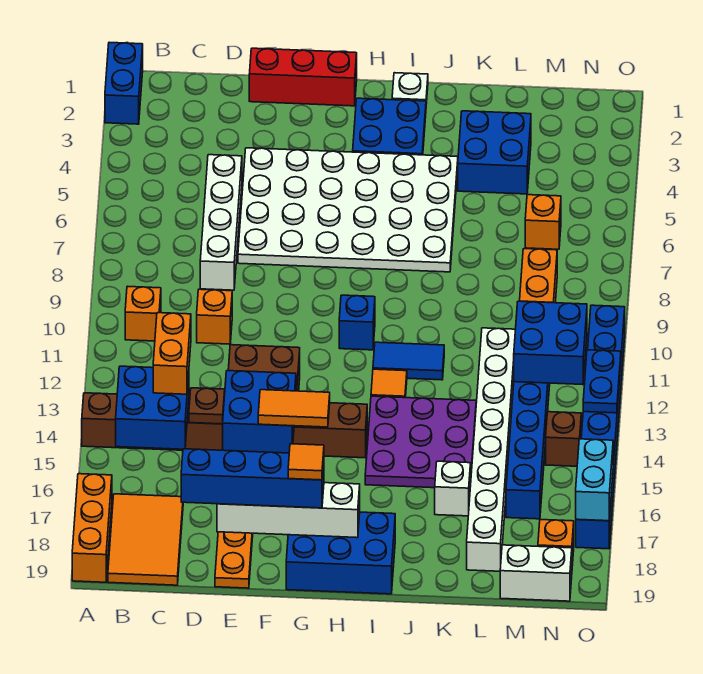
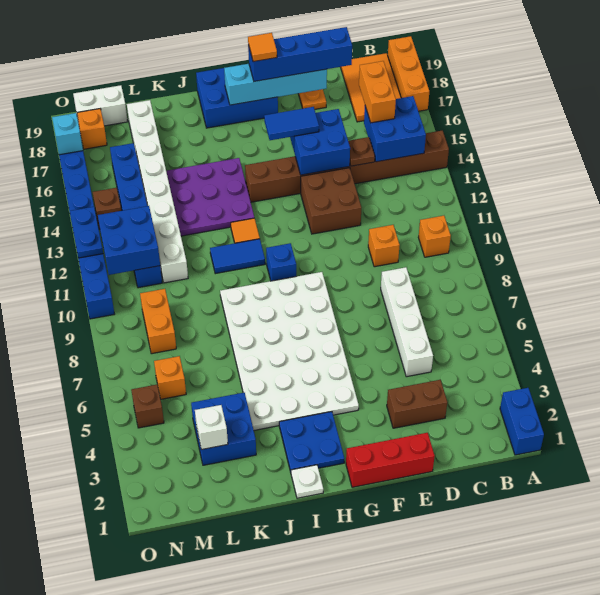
orange 1x2 brick [153,313,191,394] -> orange 1x2 brick moved to [359,61,396,123]
none -> brown 1x2 brick [387,380,447,428]
white 4x6 plate [238,148,458,272] -> white 4x6 plate turned to [220,272,359,430]
white 1x4 brick [217,483,360,538] -> cyan 1x4 brick [224,64,327,105]
orange 1x2 tile [258,390,330,427] -> blue 1x2 tile [264,107,319,140]
white 1x1 brick [435,461,471,516] -> white 1x1 brick moved to [195,405,228,450]
none -> brown 1x1 brick [131,385,164,428]
cyan 1x2 brick [576,439,613,521] -> cyan 1x1 brick [52,113,83,155]

